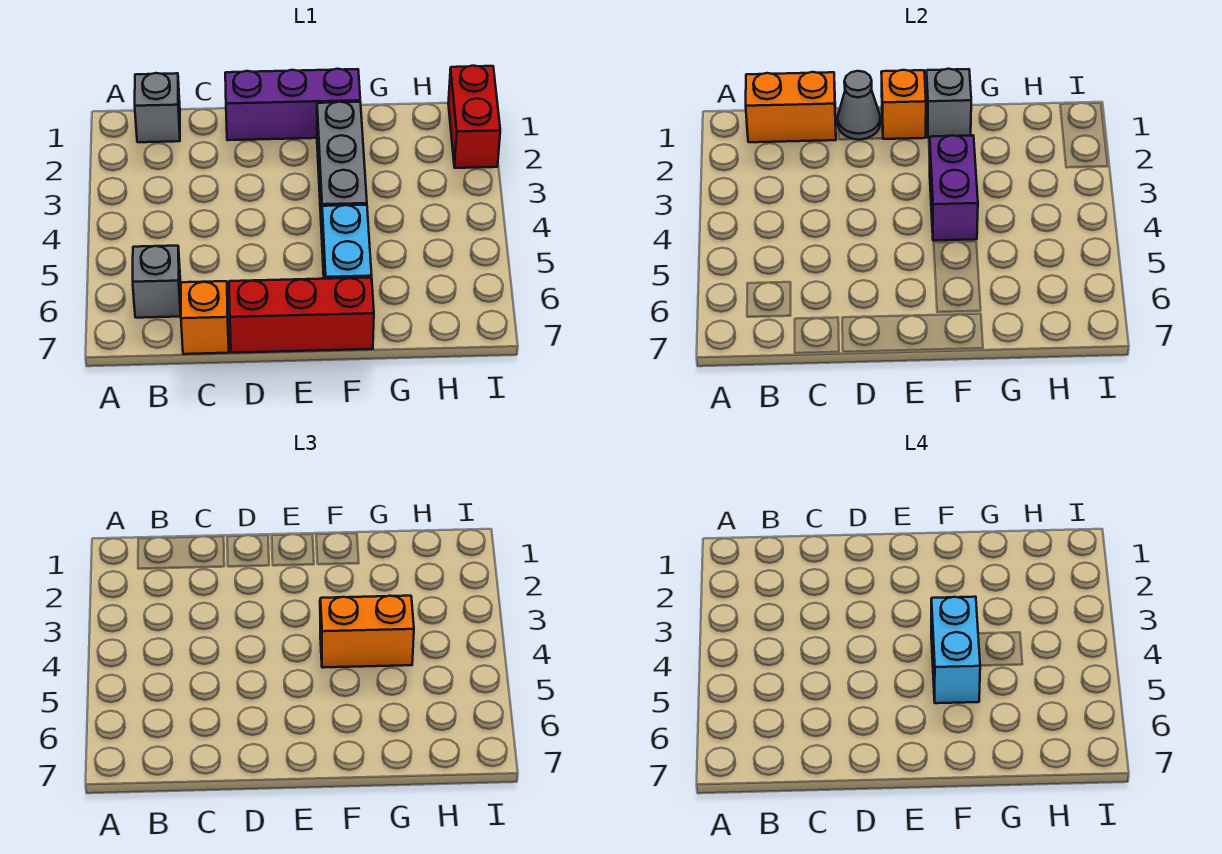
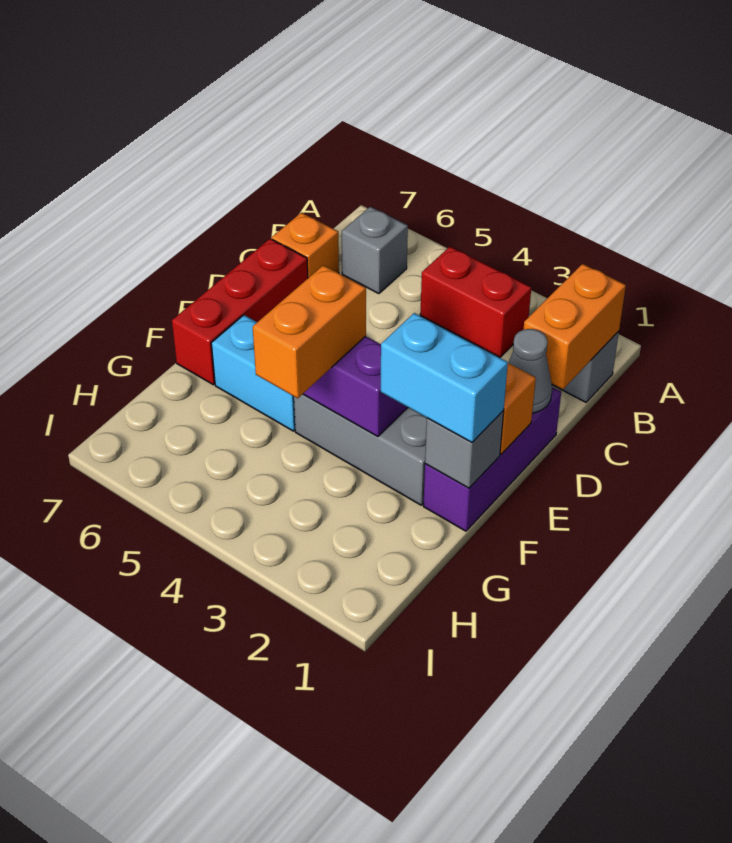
cyan 1x2 brick [931,597,981,703] -> cyan 1x2 brick moved to [381,313,508,442]
red 1x2 brick [448,66,500,168] -> red 1x2 brick moved to [420,247,531,357]

